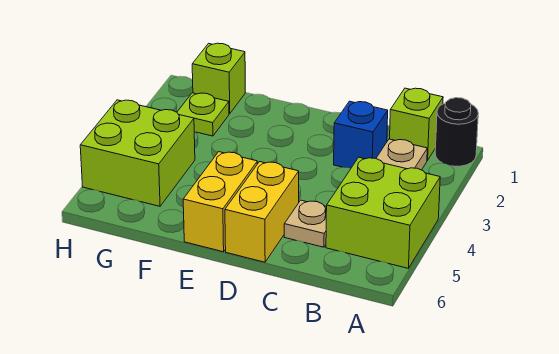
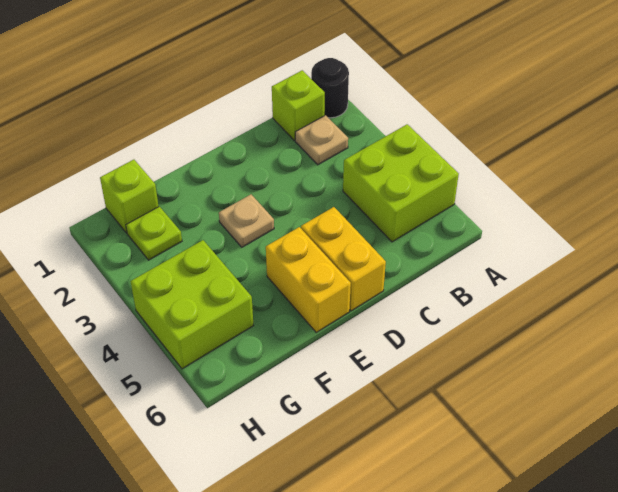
blue 1x1 brick [334,101,388,168] -> none
tan 1x1 plate [284,200,327,247] -> tan 1x1 plate moved to [219,194,274,247]

